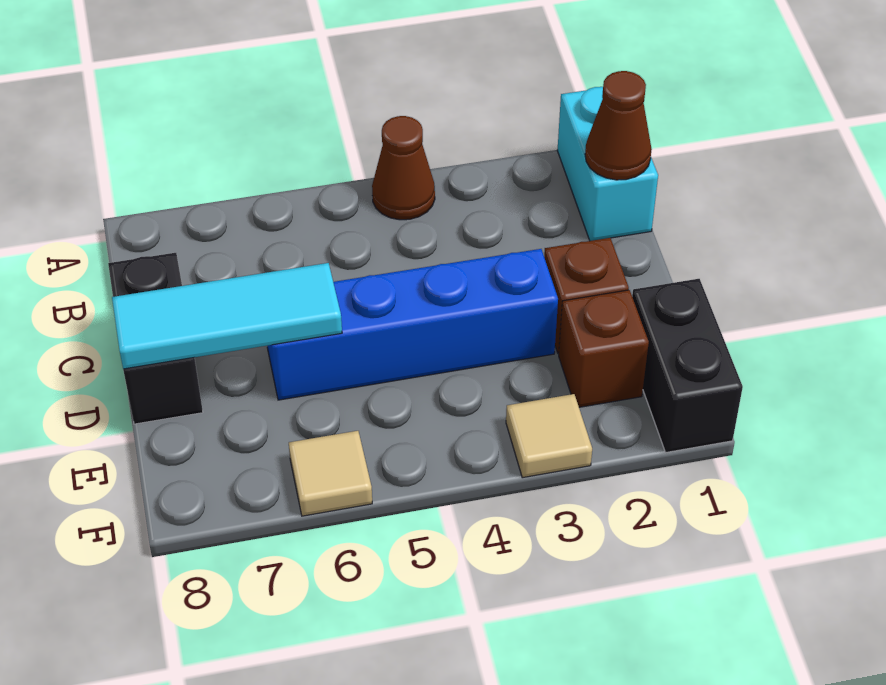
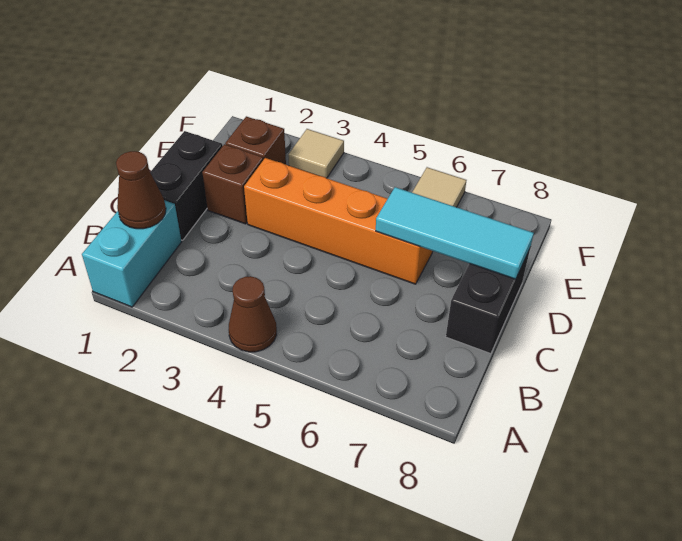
blue 1x4 brick [267,249,558,400] -> orange 1x4 brick [244,158,433,284]
black 1x2 brick [632,279,743,452] -> black 1x2 brick moved to [150,131,223,240]

